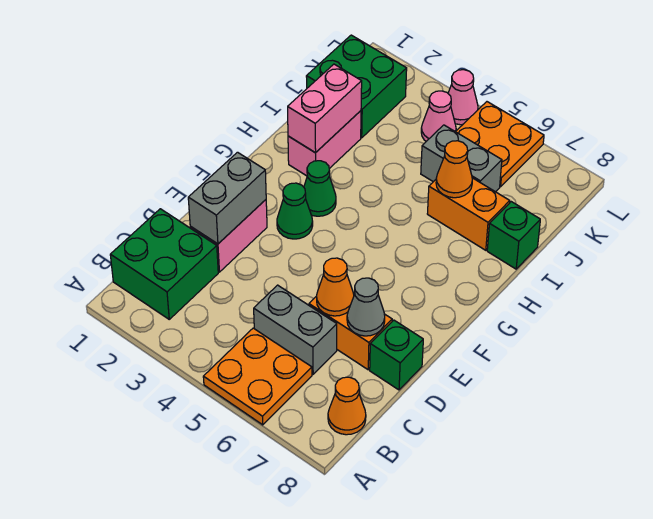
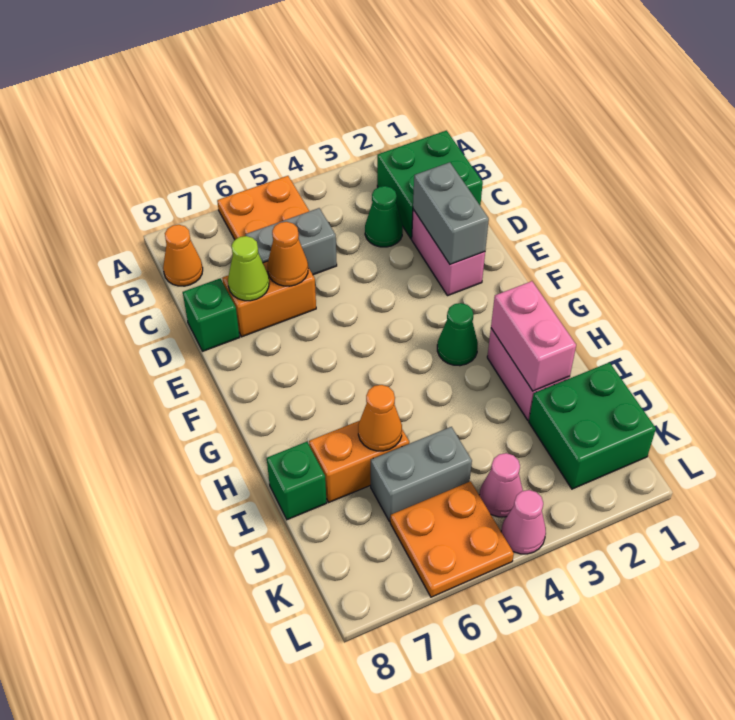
grey 1x1 cone [347,278,385,336] -> lime 1x1 cone [228,236,269,301]
green 1x1 cone [277,183,313,239] -> green 1x1 cone moved to [365,186,403,247]

